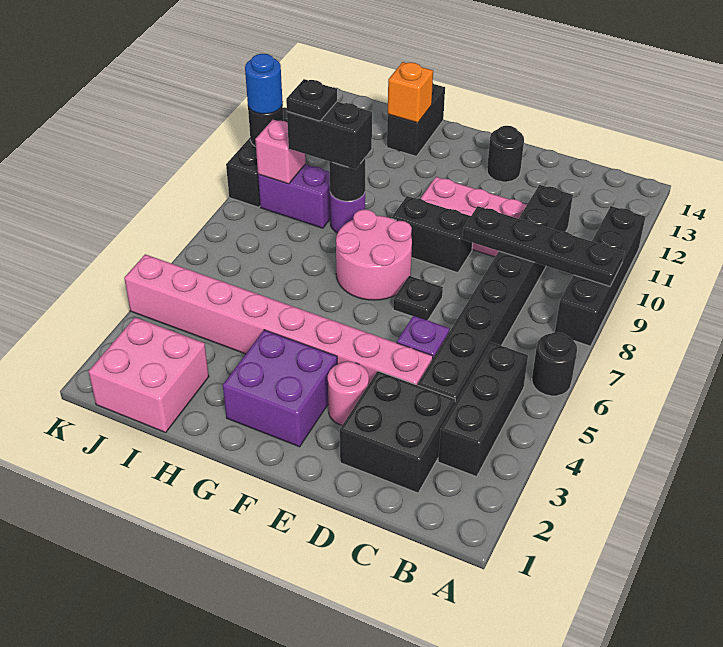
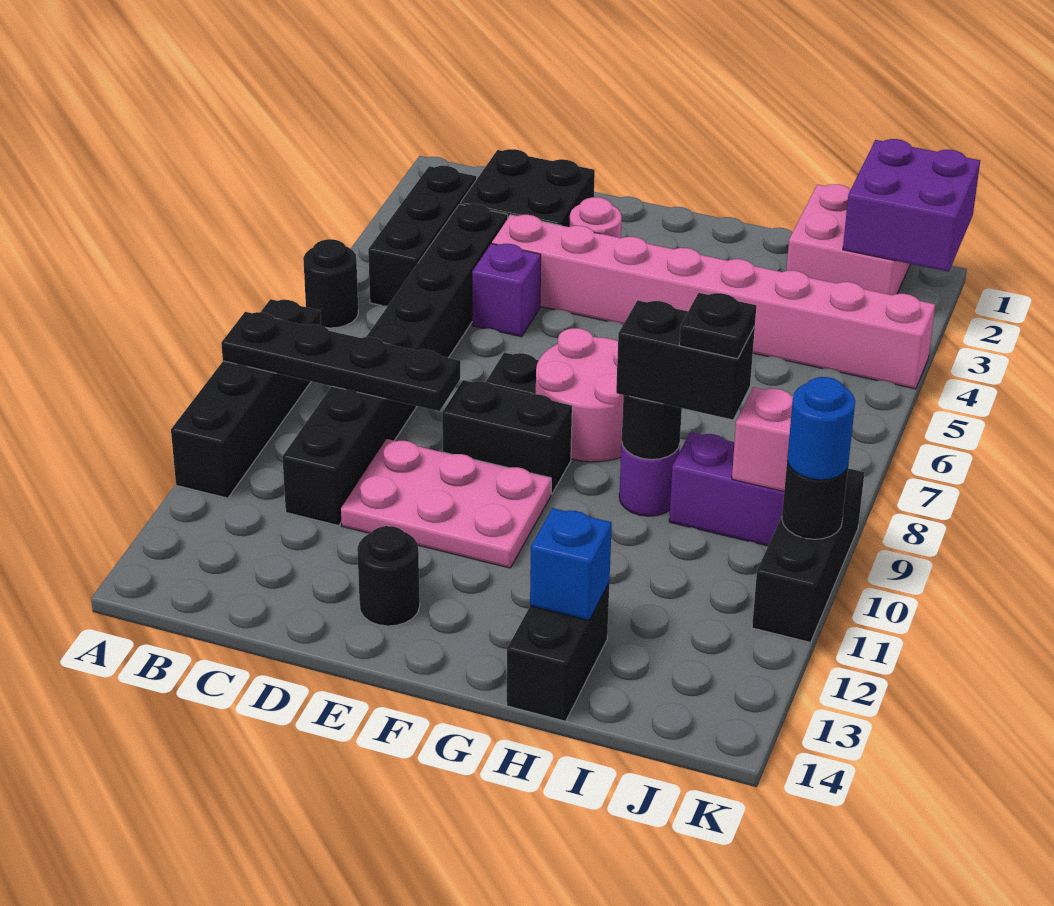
purple 2x2 brick [223,330,337,447] -> purple 2x2 brick moved to [843,139,980,272]
orange 1x1 brick [388,62,433,123] -> blue 1x1 brick [530,508,612,620]

